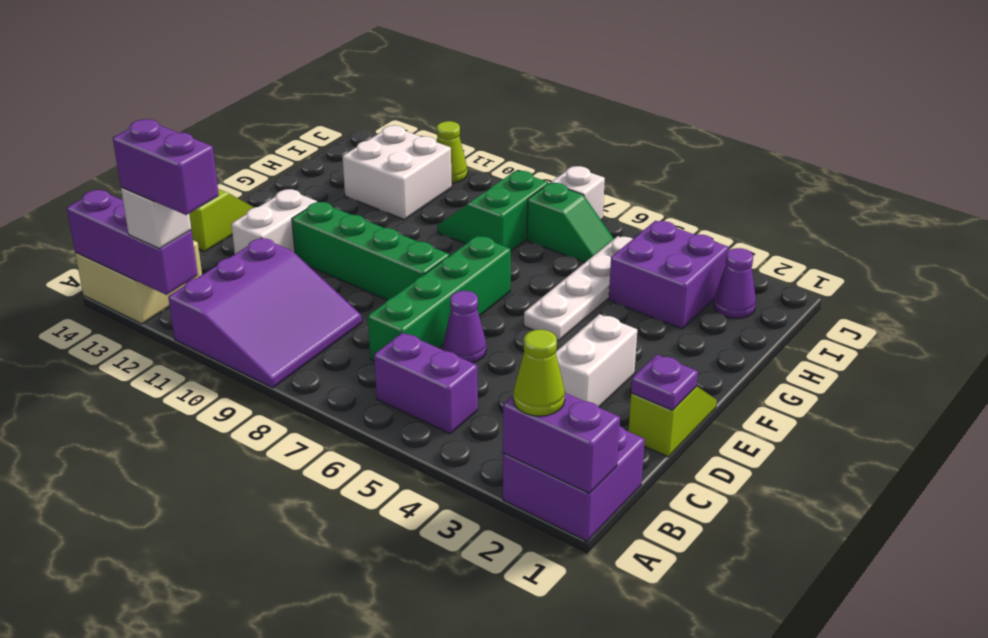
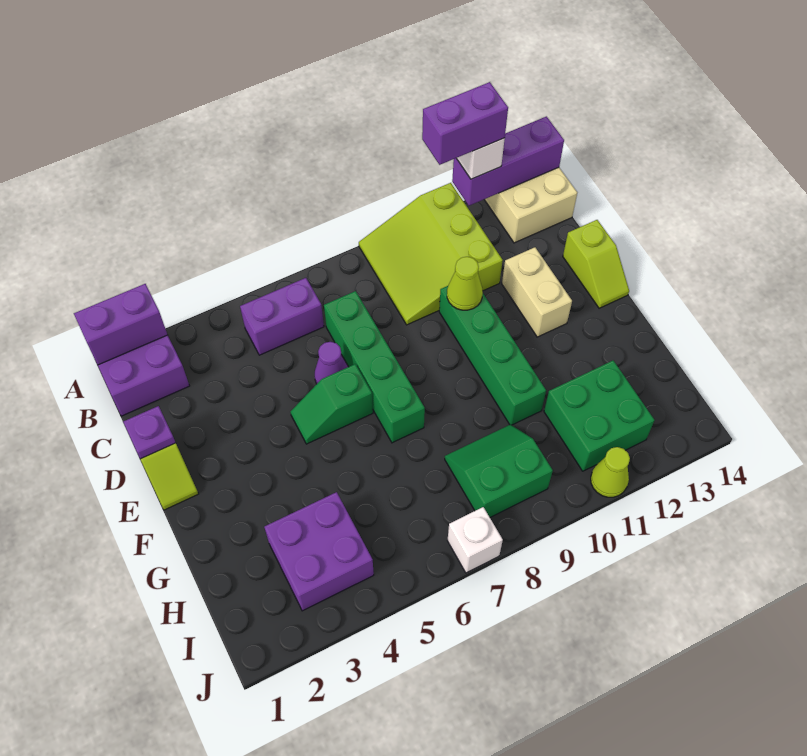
lime 1x1 cone [513,330,565,416] -> lime 1x1 cone moved to [447,257,483,310]
purple 3x3 slope [168,238,362,388] -> lime 3x3 slope [359,183,503,325]
white 1x2 brick [556,314,637,407] -> none
white 1x2 brick [231,189,317,254] -> tan 1x2 brick [502,247,572,337]
green 1x4 brick [292,202,450,300] -> green 1x4 brick turned to [439,286,546,425]
white 1x4 plate [524,236,632,341] -> none
green 2x2 slope [437,171,548,251] -> green 2x2 slope turned to [445,424,553,517]
white 2x2 brick [342,125,452,220] -> green 2x2 brick [544,361,654,471]
purple 1x1 cone [714,248,756,318] -> none
green 1x2 slope [527,183,614,263] -> green 1x2 slope moved to [290,364,373,444]

